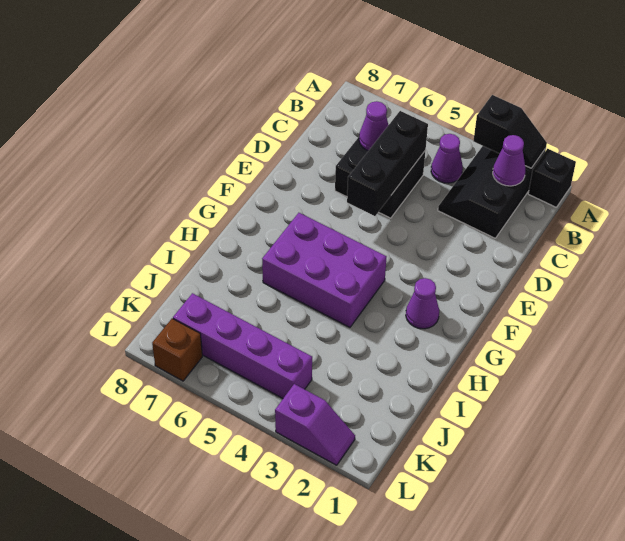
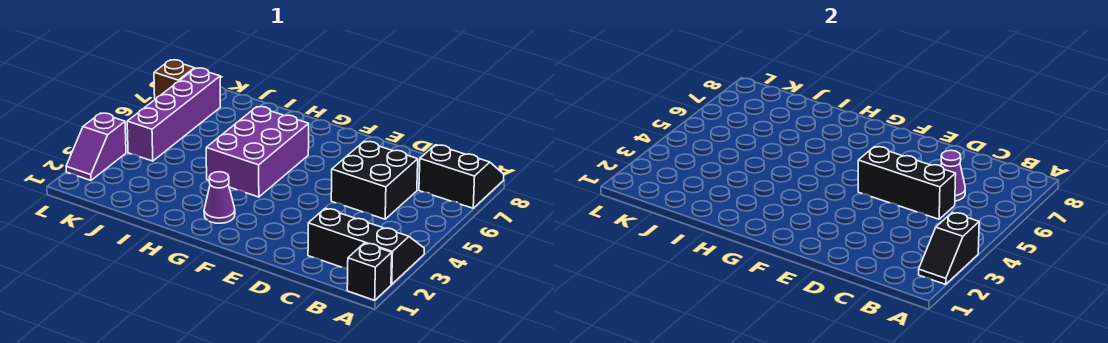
none -> black 2x2 slope [419,145,504,208]
purple 1x1 cone [493,135,525,186] -> none
purple 1x1 cone [431,134,463,183] -> none

